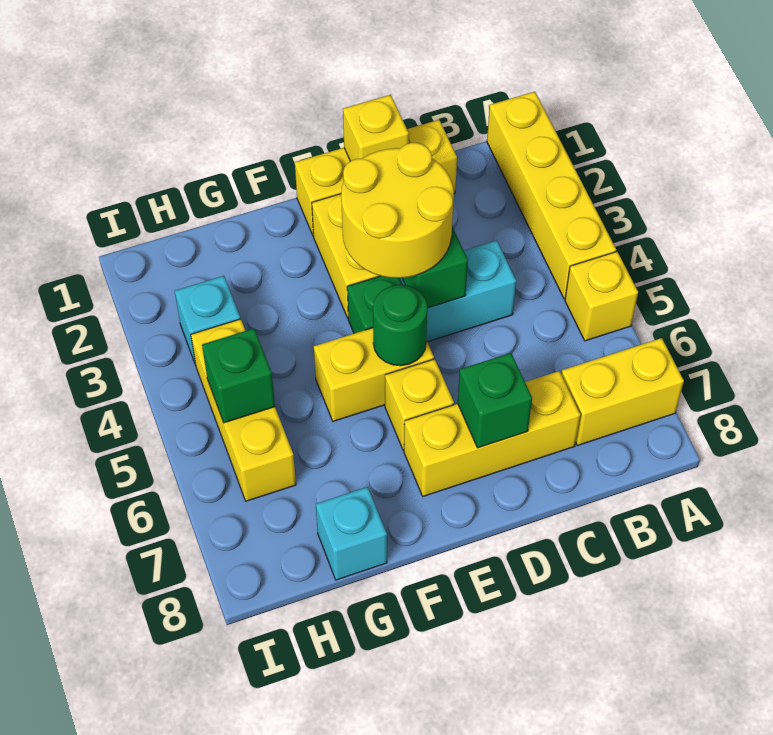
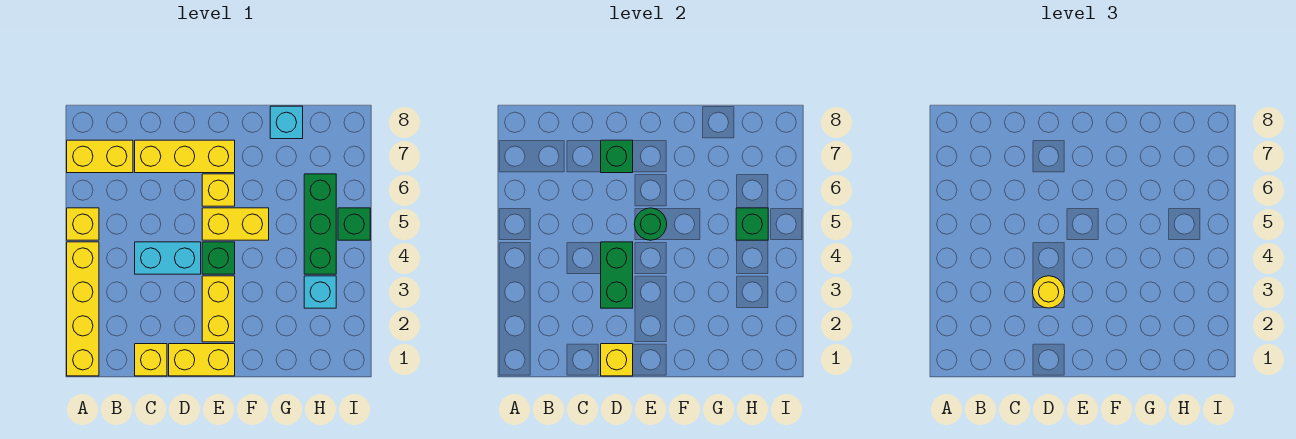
yellow 2x2 round brick [341,143,454,278] -> yellow 1x1 round brick [1033,276,1065,308]
yellow 1x3 brick [191,319,296,501] -> green 1x3 brick [304,174,336,274]
none -> green 1x1 brick [338,208,370,240]

